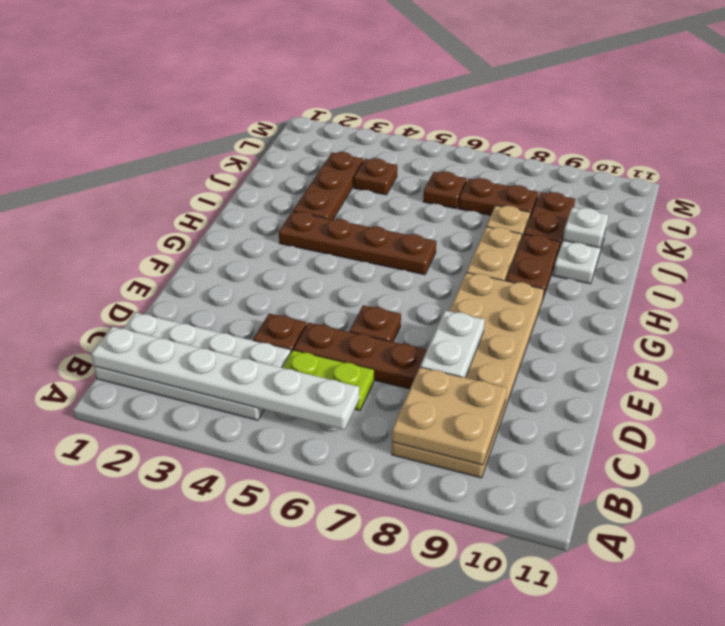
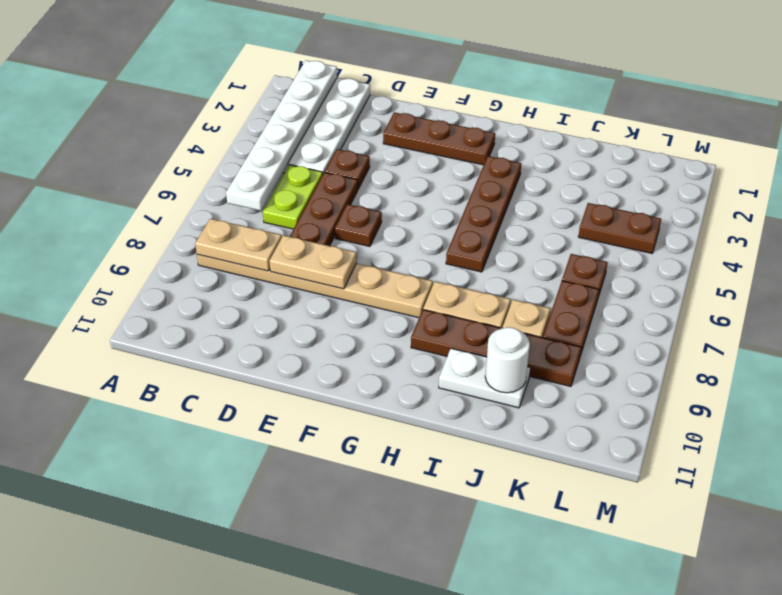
tan 2x6 plate [392,273,544,478] -> tan 1x6 plate [197,254,433,318]
tan 2x2 plate [392,367,507,465] -> tan 1x2 plate [195,219,282,271]
white 1x2 plate [420,311,485,378] -> tan 1x2 plate [269,235,357,289]
brown 1x3 plate [293,152,363,219] -> brown 1x3 plate moved to [383,112,495,165]
white 1x1 plate [563,208,608,248] -> white 1x1 round brick [485,327,530,393]
brown 1x1 plate [354,158,397,195] -> brown 1x2 plate [578,203,661,253]

